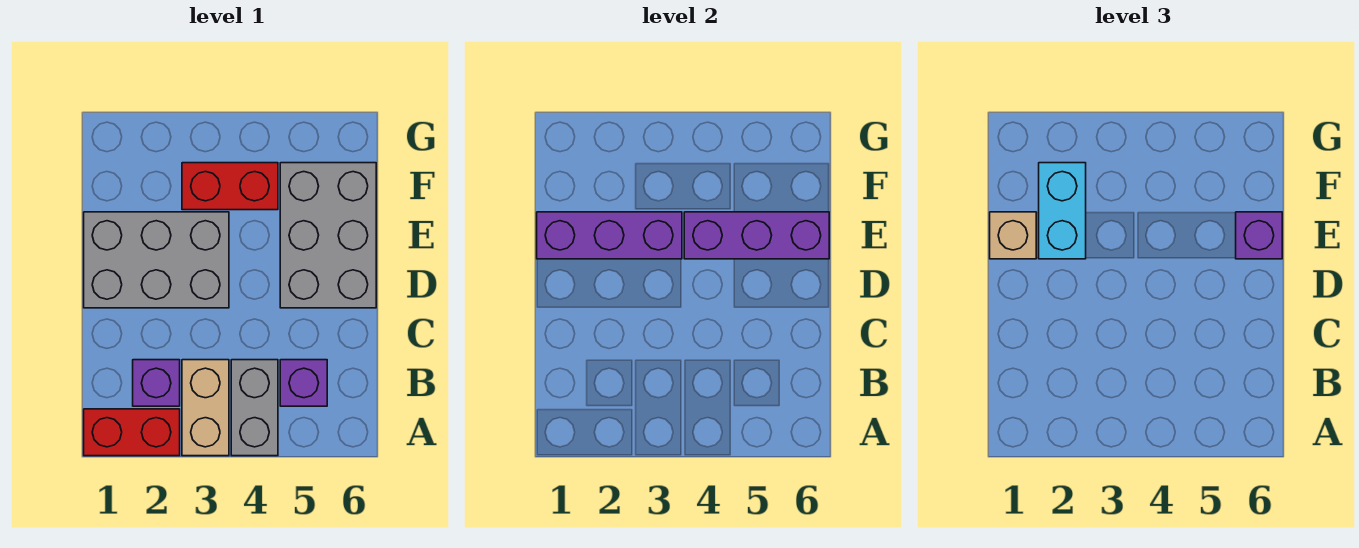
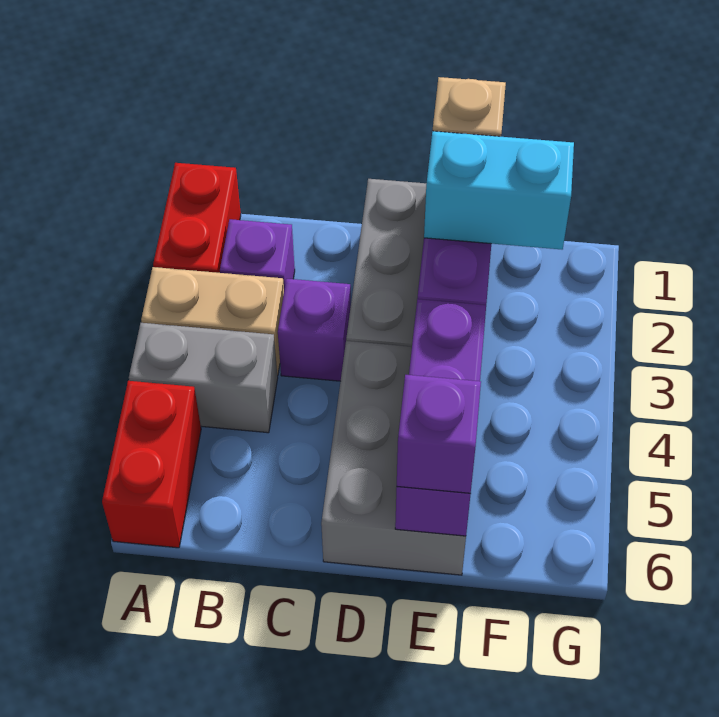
purple 1x1 brick [280,360,327,406] -> purple 1x1 brick moved to [278,279,351,381]
grey 2x3 brick [280,163,376,308] -> grey 2x3 brick turned to [321,341,466,575]
red 1x2 brick [182,163,278,210] -> red 1x2 brick moved to [102,381,201,548]

